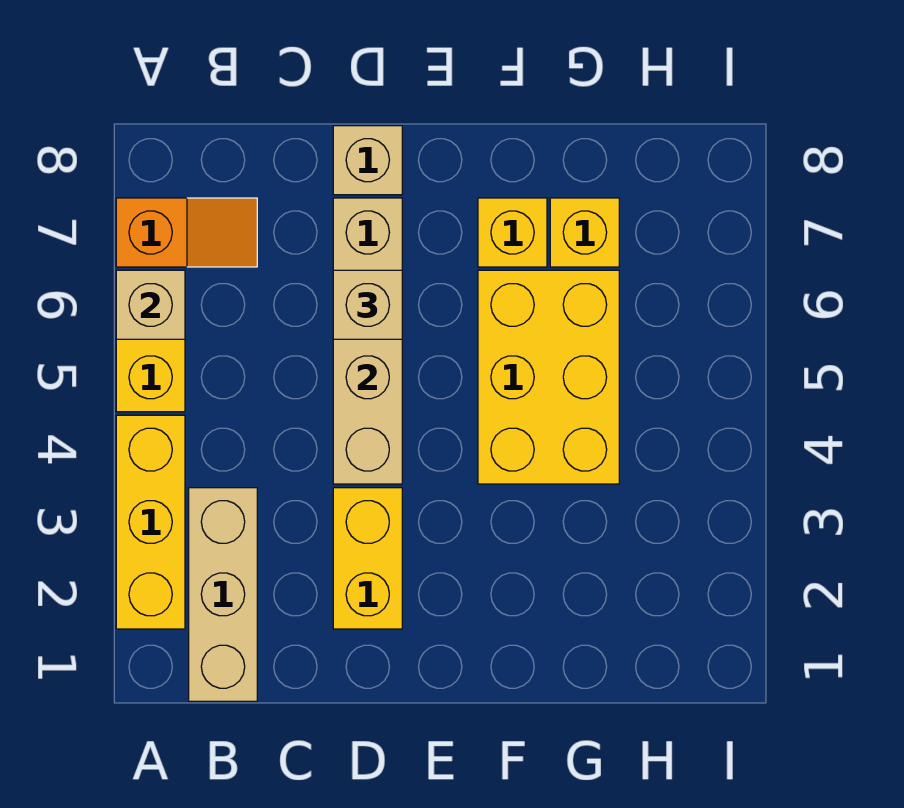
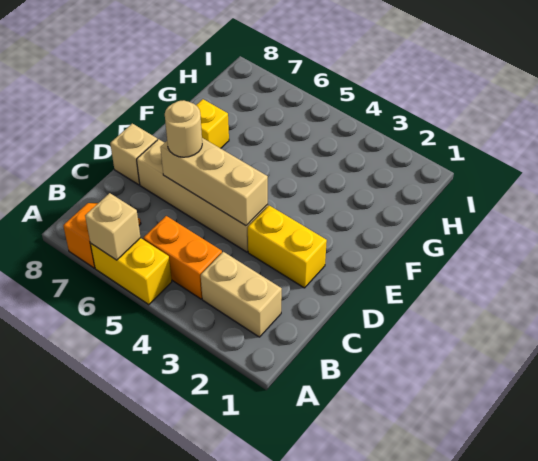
yellow 1x3 brick [116,415,185,629] -> none
tan 1x3 brick [189,488,257,701] -> tan 1x2 brick [201,252,282,337]
none -> orange 1x2 brick [143,216,222,299]
tan 1x1 brick [333,270,402,339] -> tan 1x1 round brick [165,100,202,157]
yellow 2x3 brick [478,270,619,484] -> none
yellow 1x1 brick [550,198,619,267] -> none

